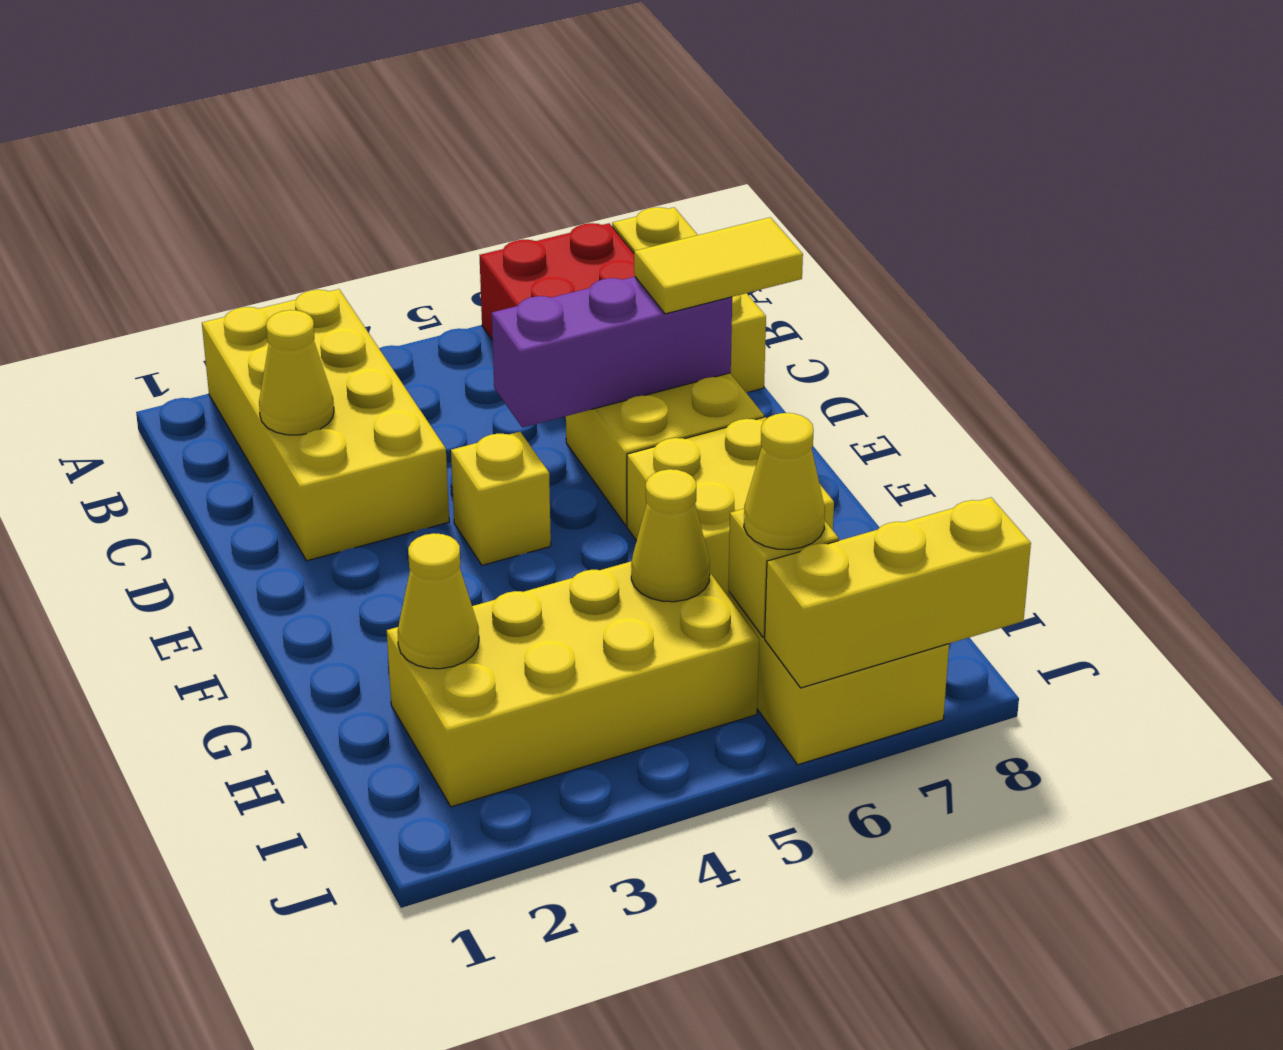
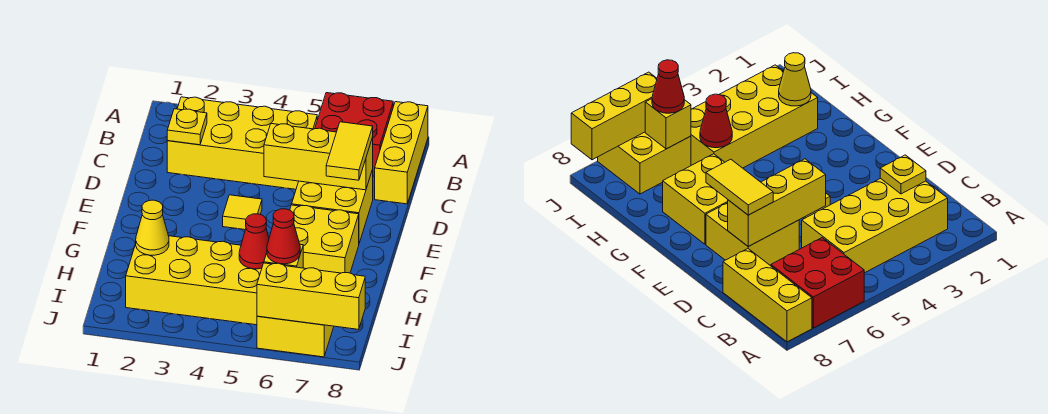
yellow 2x4 brick [202,289,449,561] -> yellow 2x4 brick turned to [167,97,317,189]
yellow 1x1 cone [259,310,334,435] -> yellow 1x1 plate [167,109,207,145]
purple 1x3 brick [492,277,732,428] -> yellow 1x3 brick [264,124,373,190]
yellow 1x2 tile [634,217,803,314] -> yellow 1x2 tile turned to [326,122,373,180]
yellow 1x1 brick [451,432,551,565] -> yellow 1x1 tile [223,195,262,230]
yellow 1x1 cone [631,469,710,602] -> red 1x1 cone [239,214,269,269]
yellow 1x1 cone [744,413,825,550] -> red 1x1 cone [267,209,300,264]

